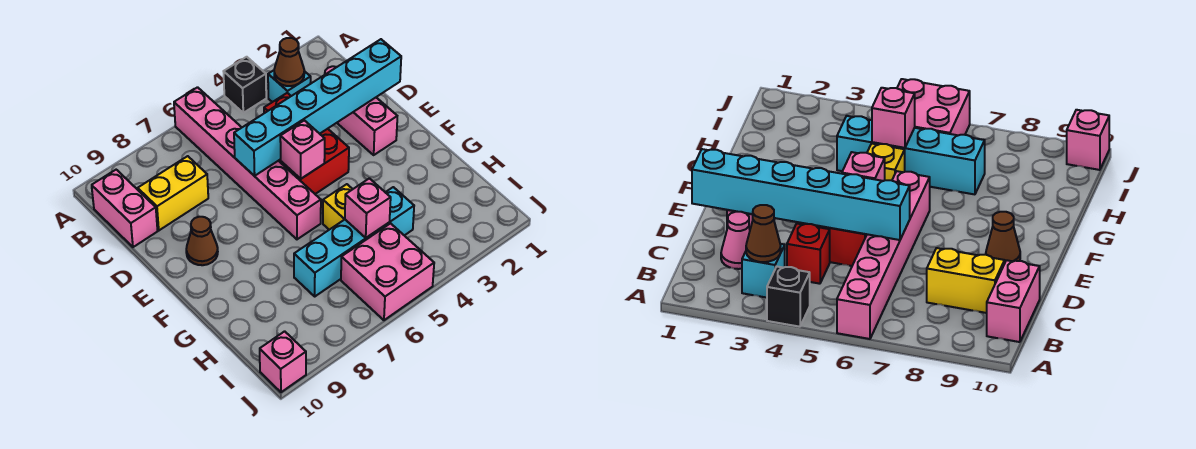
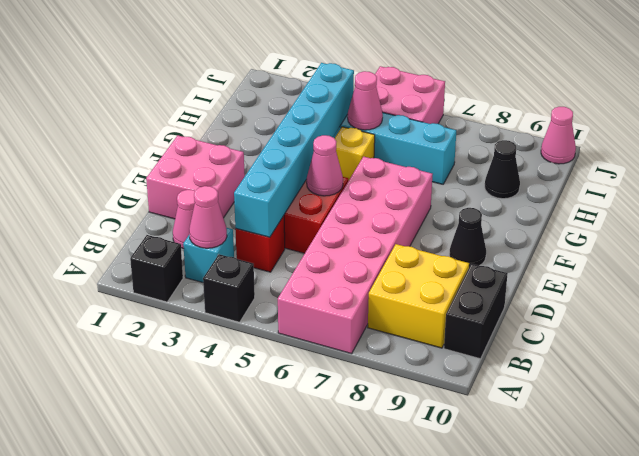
none -> black 1x1 brick [130,235,183,302]
pink 1x6 brick [174,87,321,239] -> pink 2x6 brick [278,157,433,354]
brown 1x1 cone [274,38,304,86] -> pink 1x1 cone [189,186,227,248]
pink 1x2 brick [92,170,157,247] -> black 1x2 brick [444,264,508,359]
yellow 1x2 brick [138,156,208,230] -> yellow 2x2 brick [368,244,469,348]
cyan 1x6 brick [234,39,401,176] -> cyan 1x6 brick turned to [234,63,354,237]
pink 1x2 brick [337,98,397,155] -> pink 2x2 brick [146,136,245,219]
pink 1x1 brick [280,120,325,179] -> pink 1x1 cone [307,135,343,196]
brown 1x1 cone [186,217,218,265] -> black 1x1 cone [449,208,486,267]
pink 1x1 brick [345,178,391,238] -> pink 1x1 cone [348,71,383,130]
none -> black 1x1 cone [485,140,520,199]
pink 1x1 brick [260,331,306,392] -> pink 1x1 cone [541,107,576,164]

